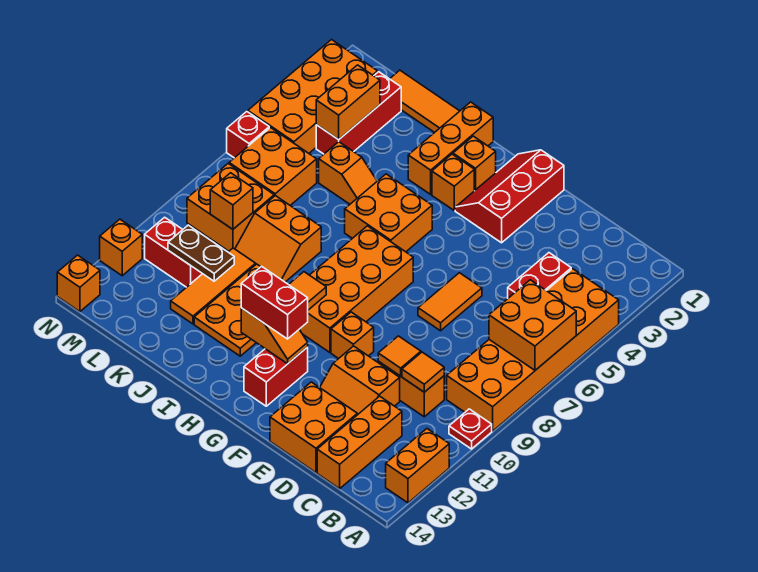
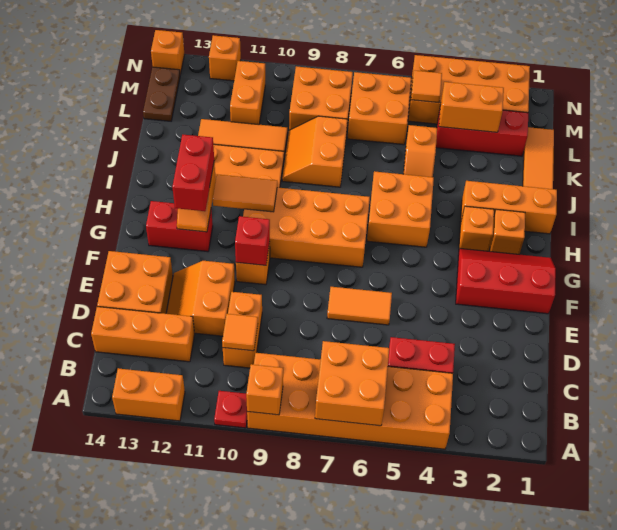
orange 1x1 tile [378,336,421,376] -> orange 1x1 tile moved to [411,70,442,103]
brown 1x2 plate [168,225,234,281] -> brown 1x2 plate moved to [143,67,180,121]
orange 1x1 brick [210,173,253,229] -> orange 1x1 brick moved to [246,364,283,415]
red 1x2 brick [145,217,202,287] -> orange 1x2 brick [230,61,265,125]
red 1x1 brick [227,112,269,158] -> red 1x1 brick moved to [235,216,270,265]

